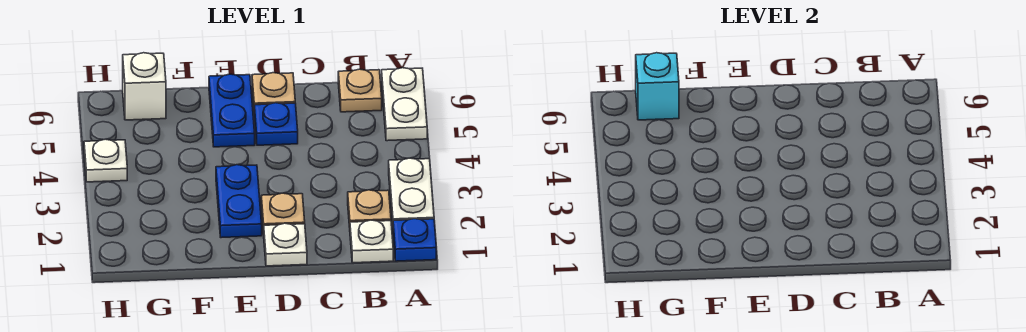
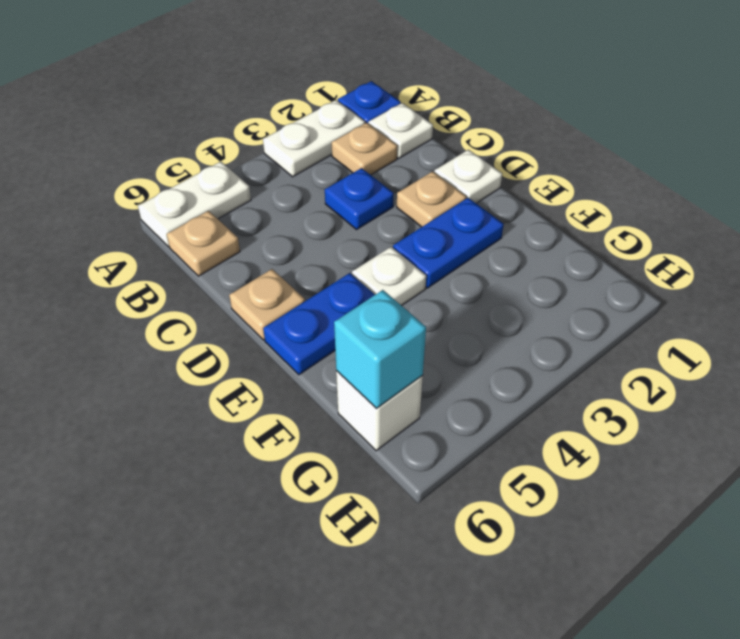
blue 1x1 plate [254,103,298,145] -> blue 1x1 plate moved to [325,168,394,229]
white 1x1 plate [84,139,127,182] -> white 1x1 plate moved to [352,247,426,306]

